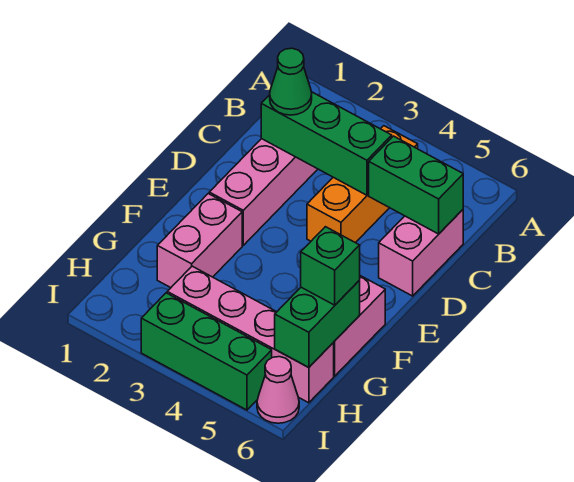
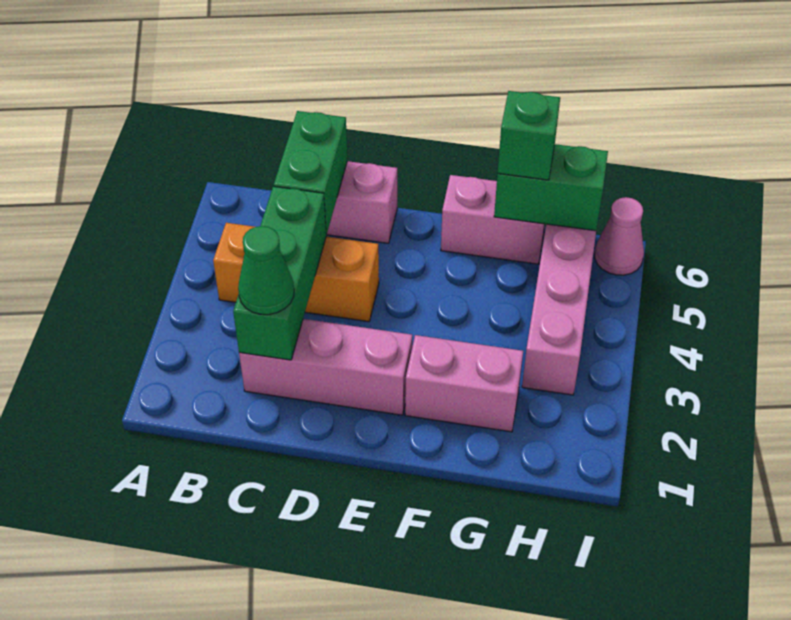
green 1x3 brick [141,293,272,410] -> none

